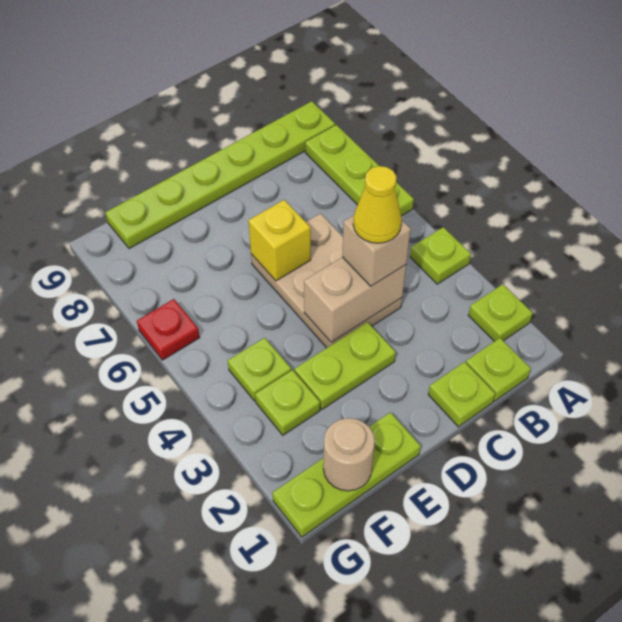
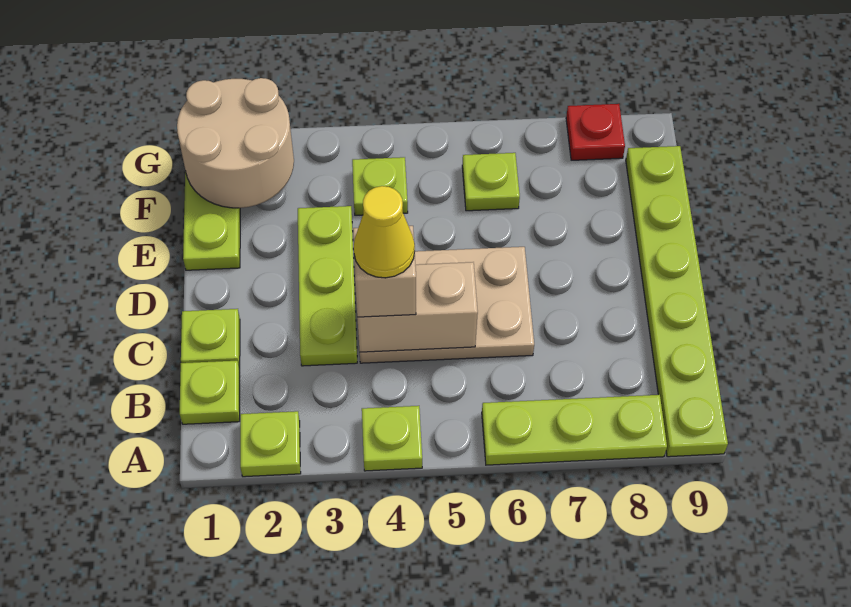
tan 1x2 brick [304,257,406,342] -> tan 1x2 brick turned to [357,262,478,352]
lime 1x2 plate [294,322,396,409] -> lime 1x3 plate [298,206,357,366]
yellow 1x1 brick [249,200,311,281] -> none
tan 1x1 round brick [323,418,375,491] -> tan 2x2 round brick [177,78,294,208]
lime 1x1 plate [255,370,320,435] -> lime 1x1 plate moved to [462,153,520,211]
red 1x1 plate [137,299,200,360] -> red 1x1 plate moved to [566,104,625,160]

